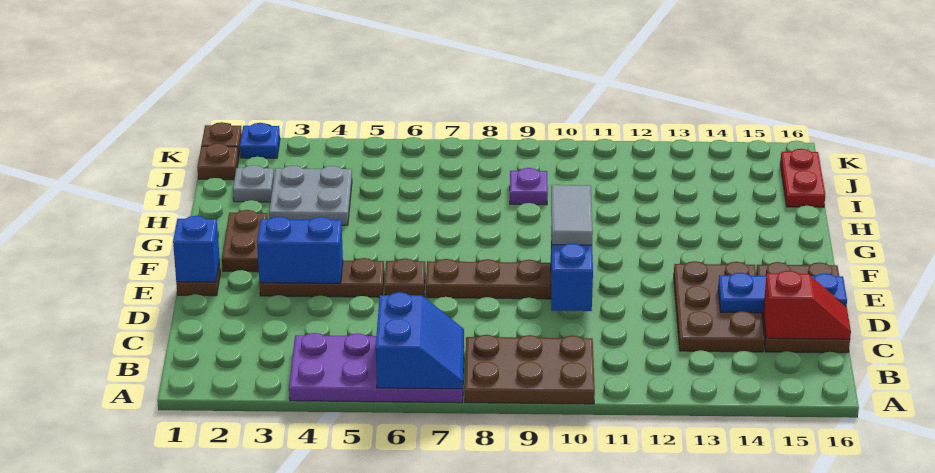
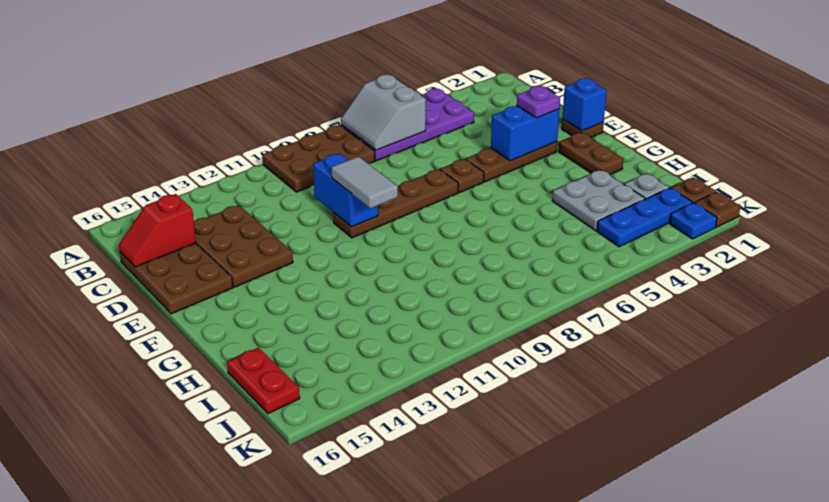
blue 2x2 slope [376,292,464,389] -> grey 2x2 slope [341,75,426,150]
blue 1x3 plate [718,273,847,313] -> blue 1x3 plate moved to [597,188,693,247]
purple 1x1 plate [510,168,548,205] -> purple 1x1 plate moved to [517,86,560,118]

